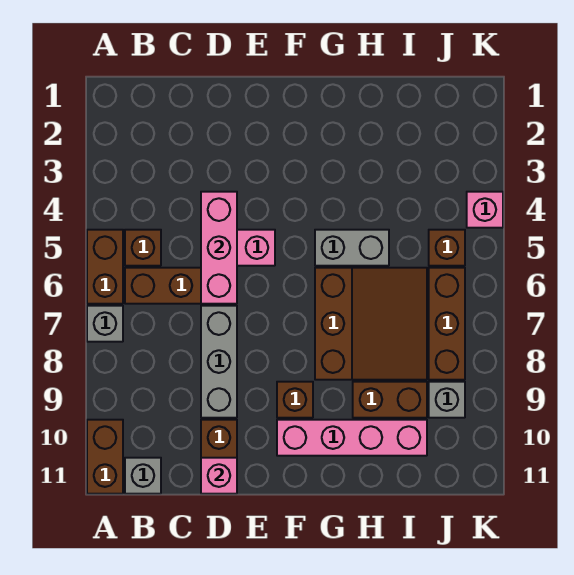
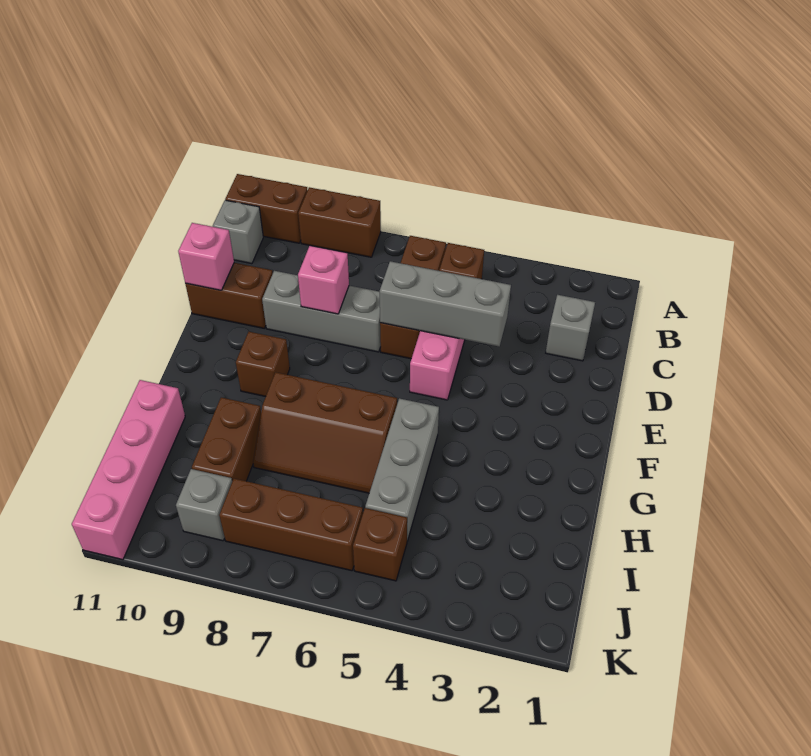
brown 1x2 brick [87,230,123,304] -> brown 1x2 brick moved to [298,187,381,257]
grey 1x1 brick [87,306,123,342] -> grey 1x1 brick moved to [546,295,595,361]
pink 1x3 brick [201,192,237,304] -> grey 1x3 brick [380,261,511,346]
pink 1x4 brick [277,420,427,456] -> pink 1x4 brick moved to [72,380,185,560]
grey 1x2 brick [315,230,389,266] -> grey 1x3 brick [365,398,439,541]
brown 3x3 slope [315,268,427,380] -> brown 2x3 slope [253,372,397,493]
pink 1x1 brick [467,192,503,228] -> pink 1x1 brick moved to [298,246,349,314]

